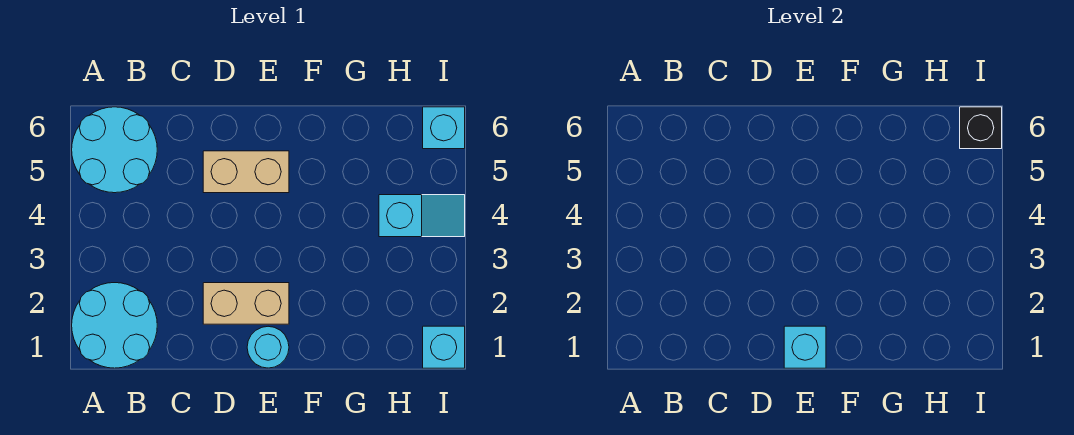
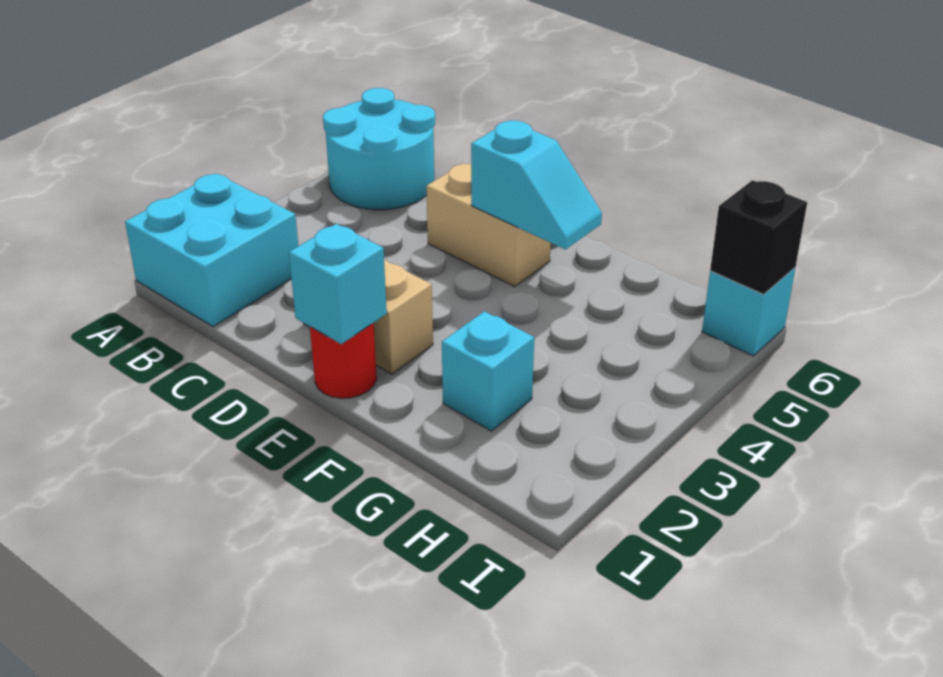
cyan 2x2 round brick [72,283,157,368] -> cyan 2x2 brick [125,173,298,327]
cyan 1x1 round brick [247,326,289,368] -> red 1x1 round brick [310,323,377,398]
cyan 1x2 slope [379,195,465,237] -> cyan 1x2 slope moved to [471,121,602,249]
cyan 1x1 brick [423,326,465,368] -> cyan 1x1 brick moved to [442,311,534,431]

